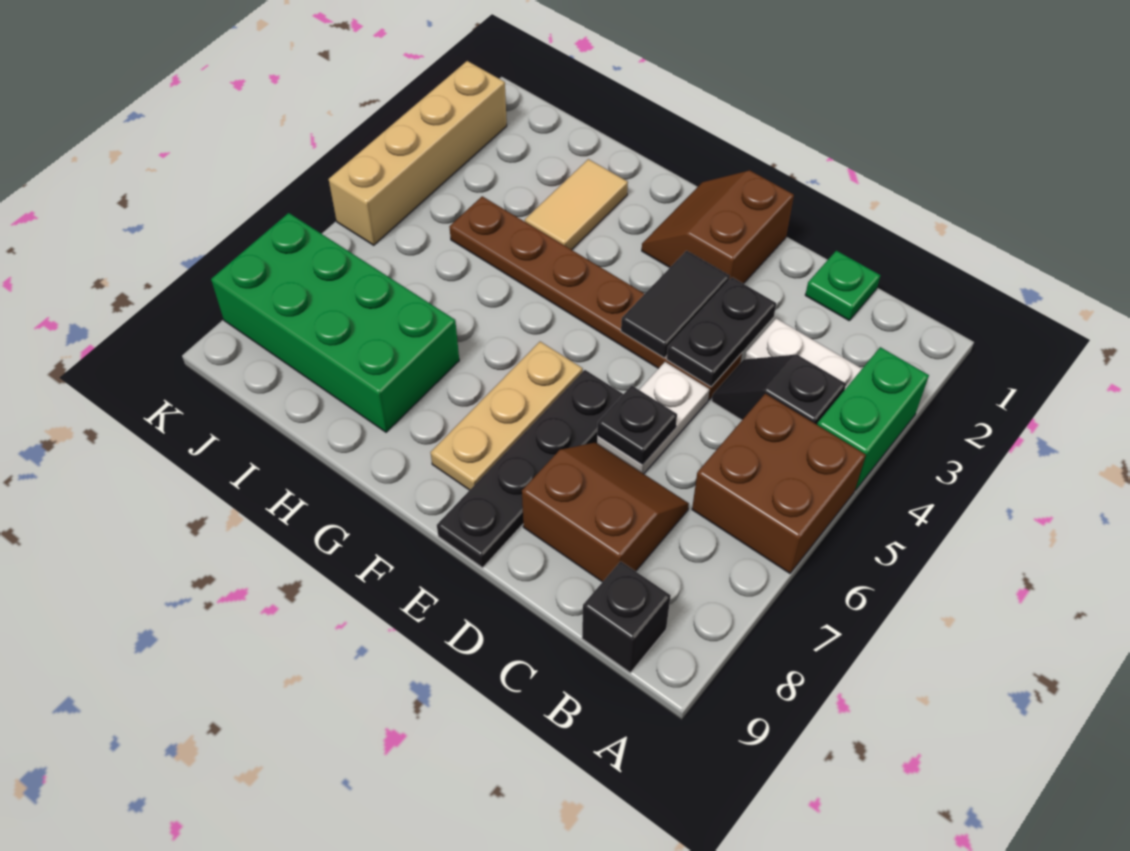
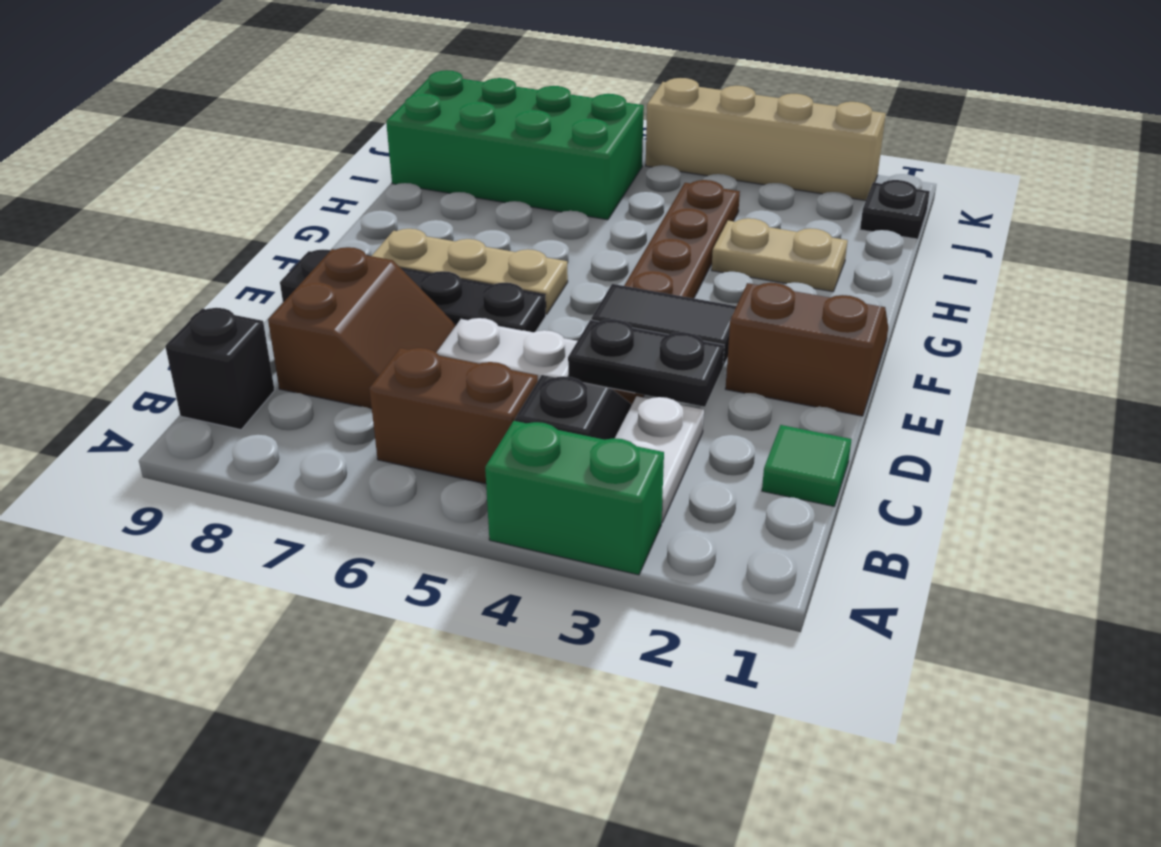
brown 2x2 brick [692,394,866,573] -> brown 1x2 brick [369,348,538,484]
green 1x1 plate [805,251,880,320] -> green 1x1 tile [762,425,852,506]
black 1x1 plate [597,386,677,464] -> black 1x1 plate moved to [860,180,930,239]
tan 1x2 tile [525,159,628,250] -> tan 1x2 plate [712,218,848,292]
green 2x4 brick [211,213,459,432] -> green 2x4 brick turned to [386,70,644,220]

